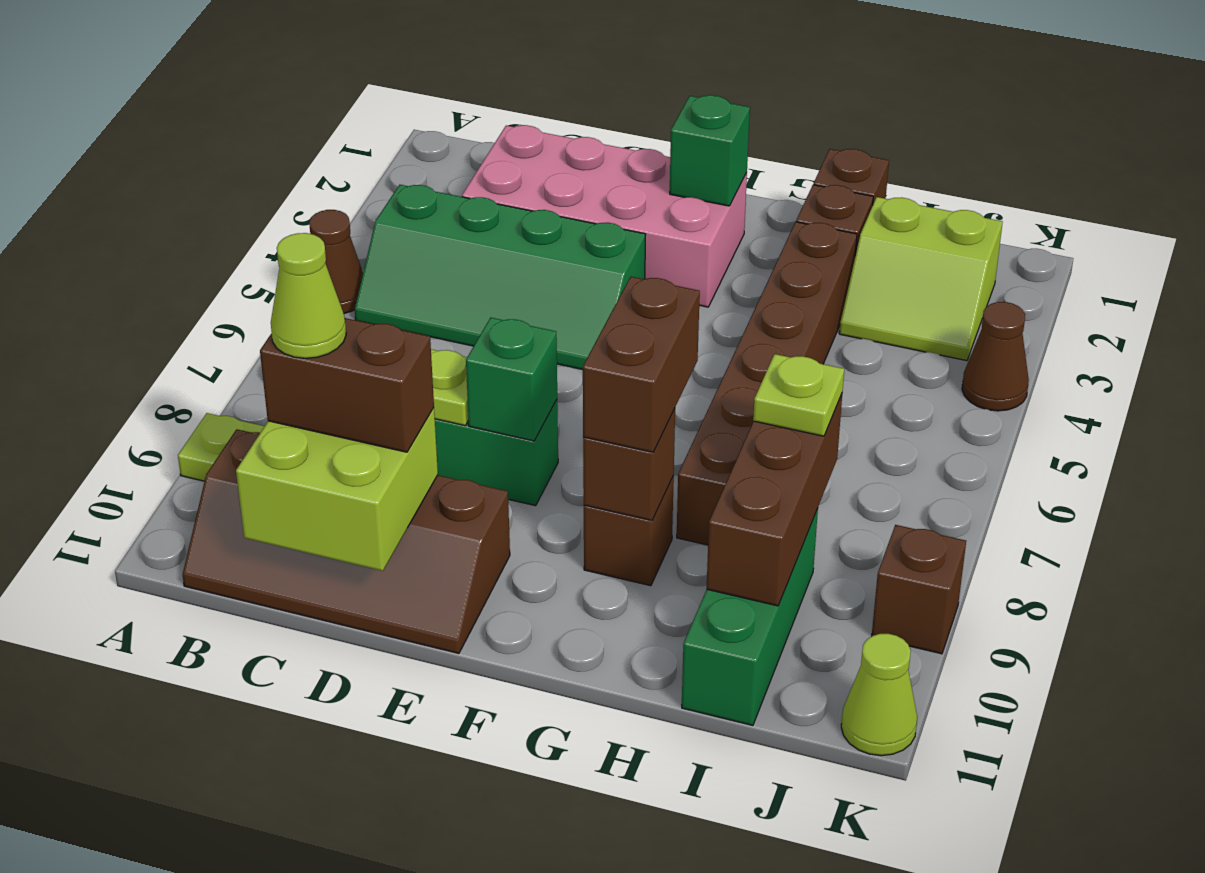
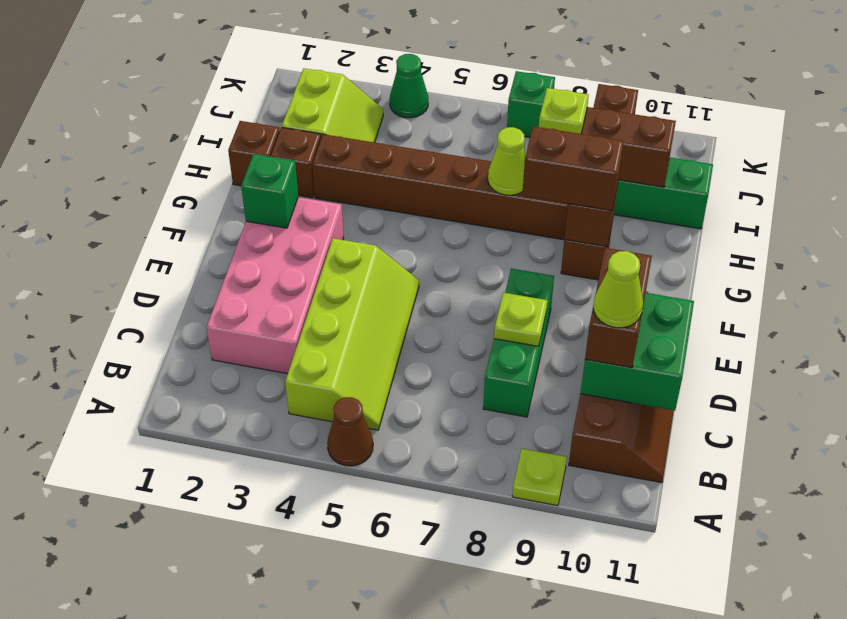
green 2x4 slope [355,185,646,370] -> lime 2x4 slope [285,238,419,430]
lime 2x2 brick [236,408,438,571] -> green 2x2 brick [581,293,694,411]
green 1x1 brick [466,318,557,441] -> green 1x1 brick moved to [507,71,555,137]
brown 1x1 cone [962,302,1029,411] -> green 1x1 cone [390,54,428,118]
lime 1x1 cone [841,634,917,756] -> lime 1x1 cone moved to [488,127,526,195]

